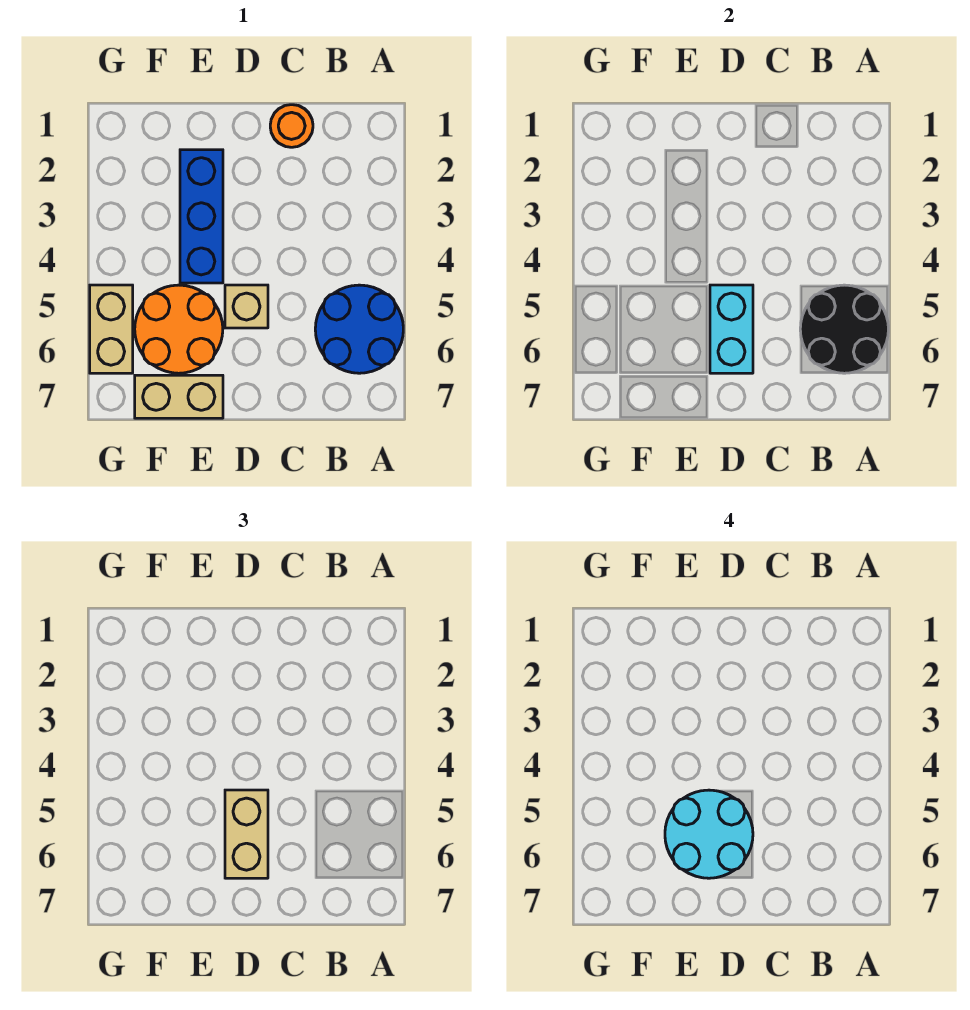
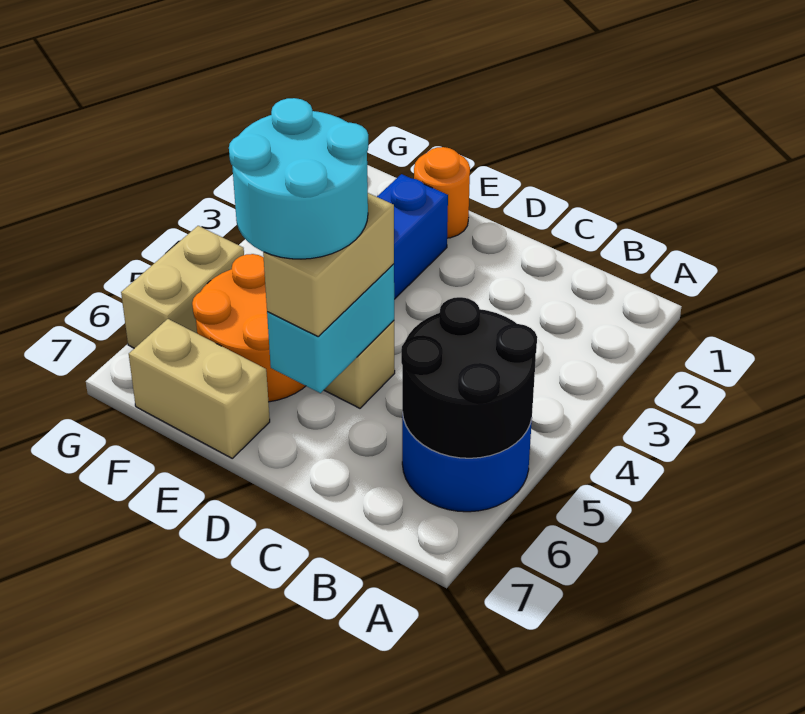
orange 1x1 round brick [270,105,313,147] -> orange 1x1 round brick moved to [414,147,470,238]

